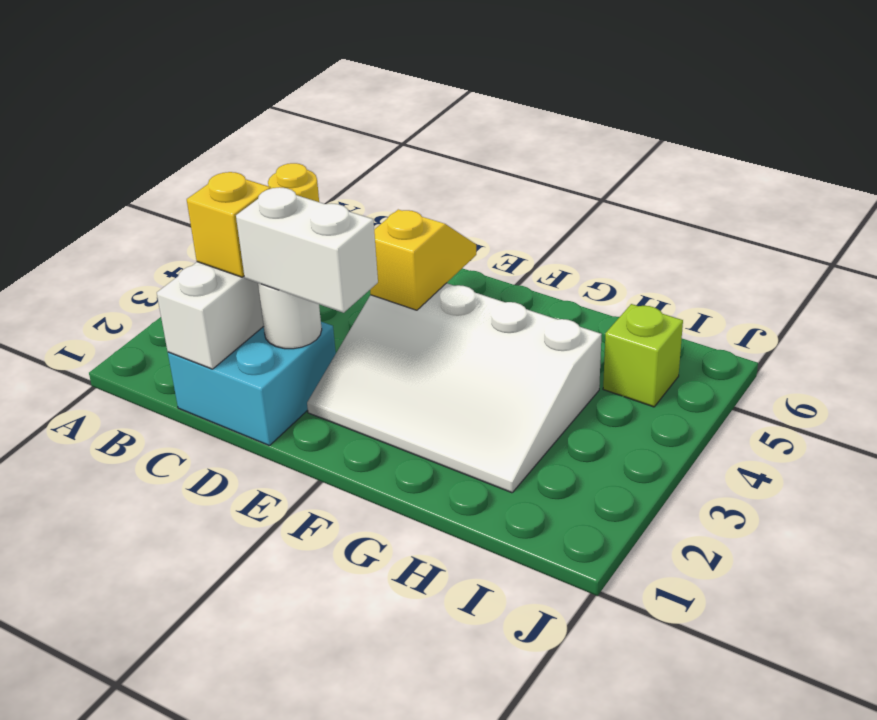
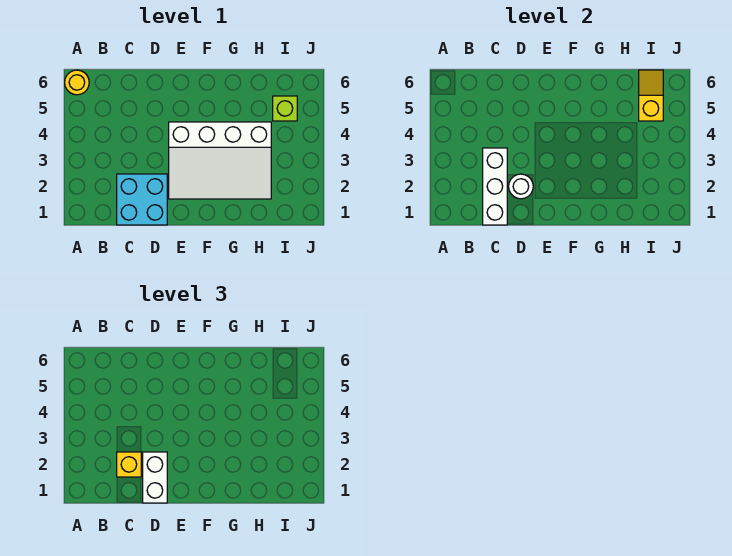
white 1x2 brick [236,187,378,313] -> white 1x2 brick turned to [143,452,167,503]
yellow 1x2 slope [370,210,476,310] -> yellow 1x2 slope moved to [639,70,663,121]

